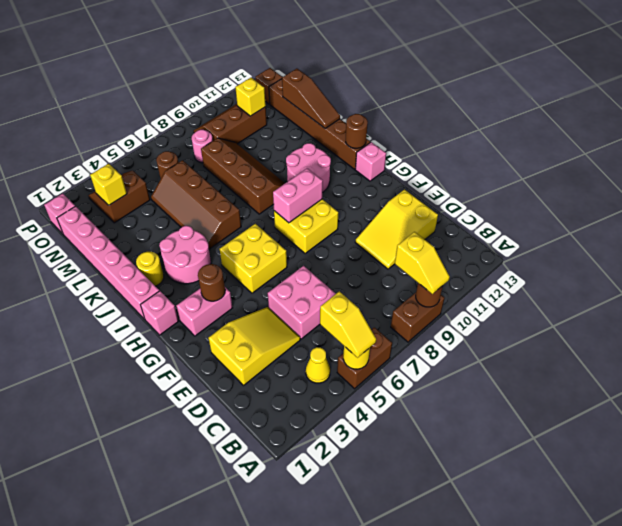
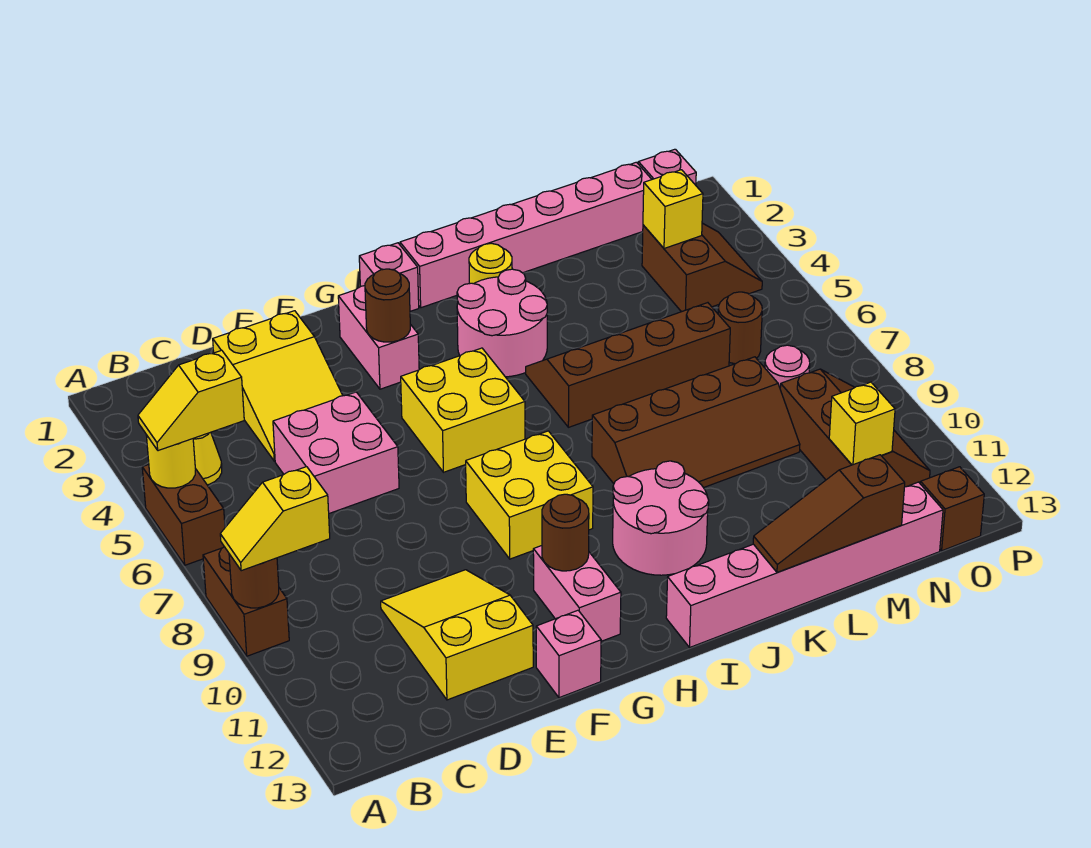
pink 1x2 brick [273,168,323,223] -> pink 1x2 brick moved to [533,546,621,641]
pink 1x1 brick [355,142,386,181] -> pink 1x1 brick moved to [536,610,601,698]
brown 1x6 brick [269,79,370,169] -> pink 1x6 brick [666,482,943,647]
brown 1x1 round brick [346,114,368,148] -> brown 1x1 round brick moved to [542,494,589,571]

